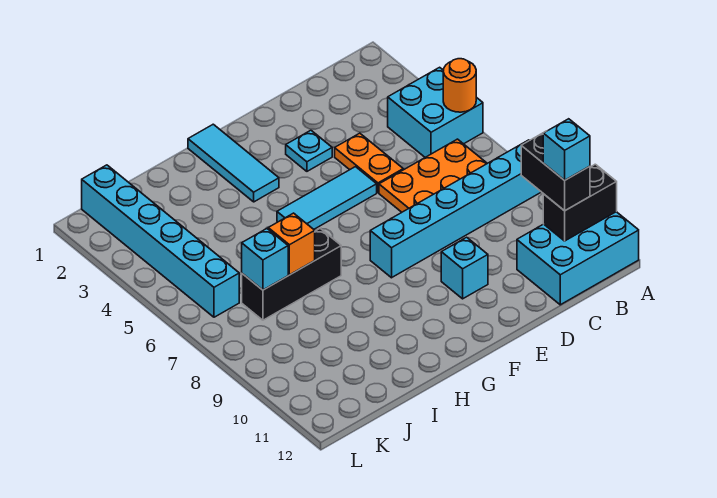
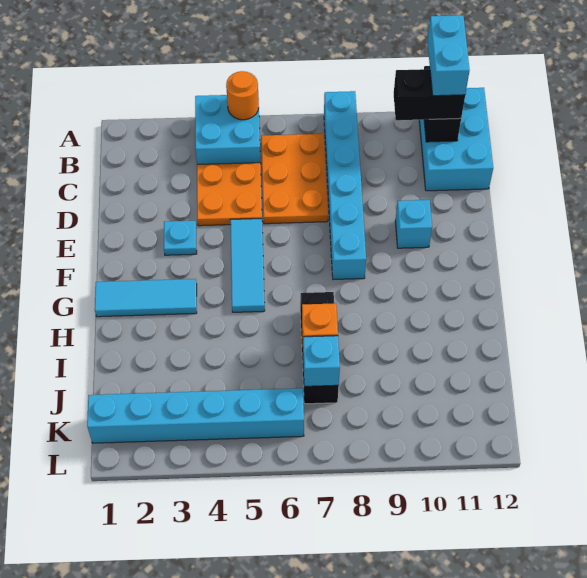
cyan 1x1 brick [543,119,590,180] -> cyan 1x2 brick [427,15,470,96]
orange 1x2 plate [335,133,403,193] -> orange 2x2 plate [197,163,262,226]

